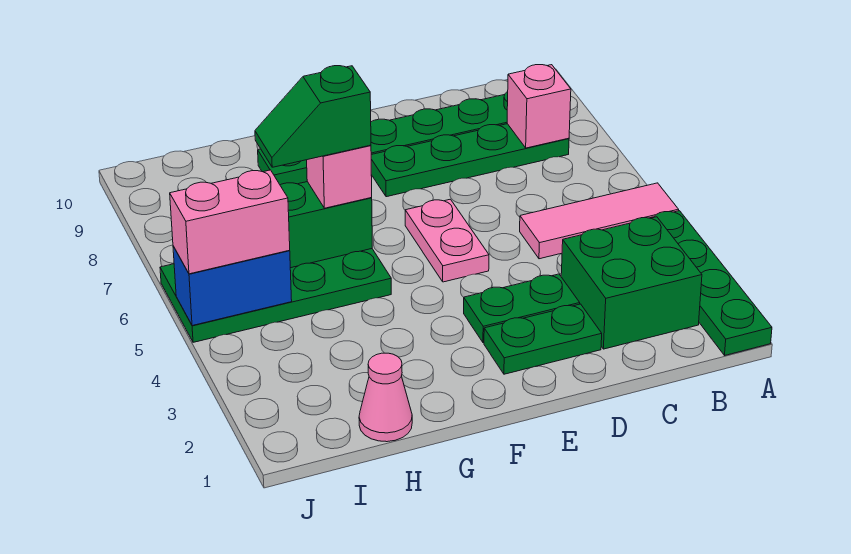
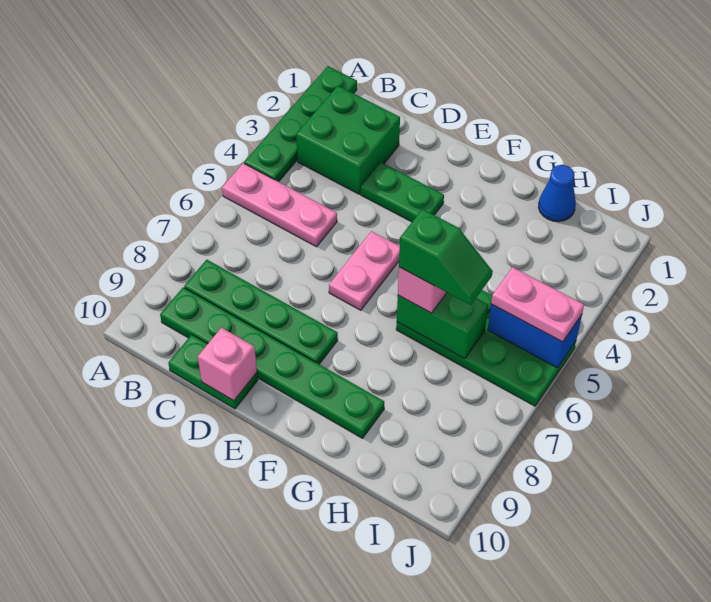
pink 1x3 tile [520,183,679,259] -> pink 1x3 plate [222,163,337,247]
pink 1x1 brick [507,65,571,148] -> pink 1x1 brick moved to [198,328,257,401]
green 1x2 plate [484,304,602,374] -> green 1x2 plate moved to [168,335,258,409]
pink 1x1 cone [359,353,412,442] -> blue 1x1 cone [539,165,576,222]
pink 1x2 brick [170,170,290,274] -> pink 1x2 plate [491,267,584,342]

